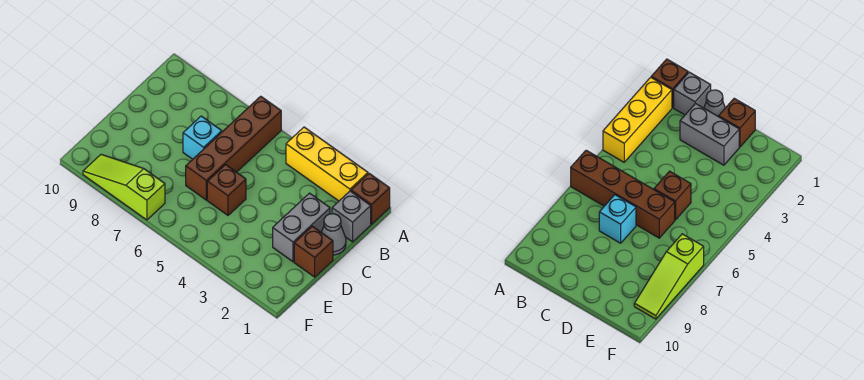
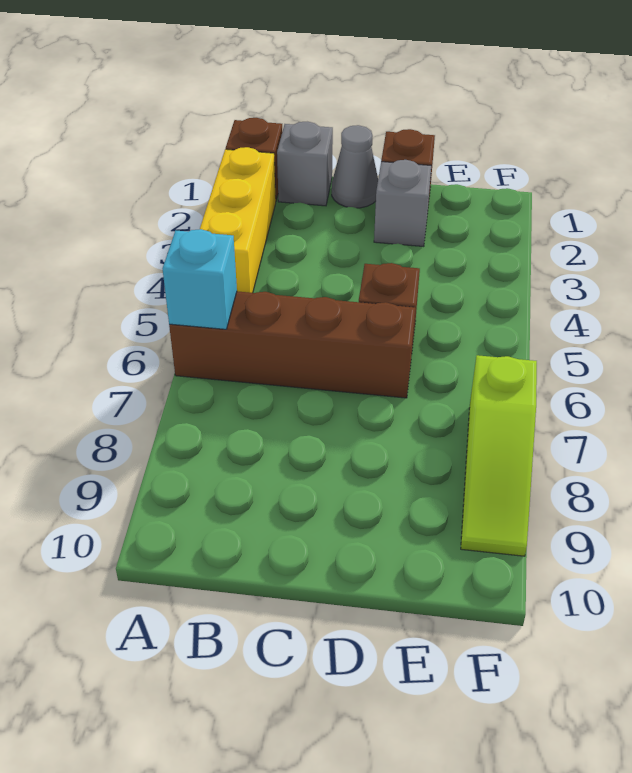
grey 1x2 brick [273,193,330,262] -> grey 1x1 brick [374,160,431,247]
cyan 1x1 brick [183,116,222,159] -> cyan 1x1 brick moved to [163,229,237,329]

